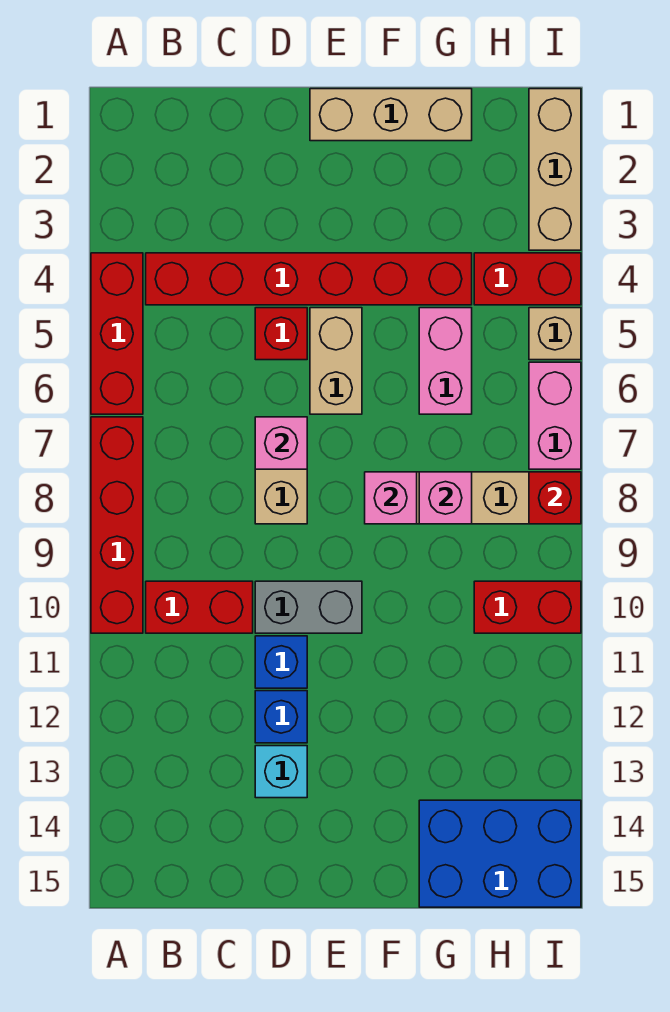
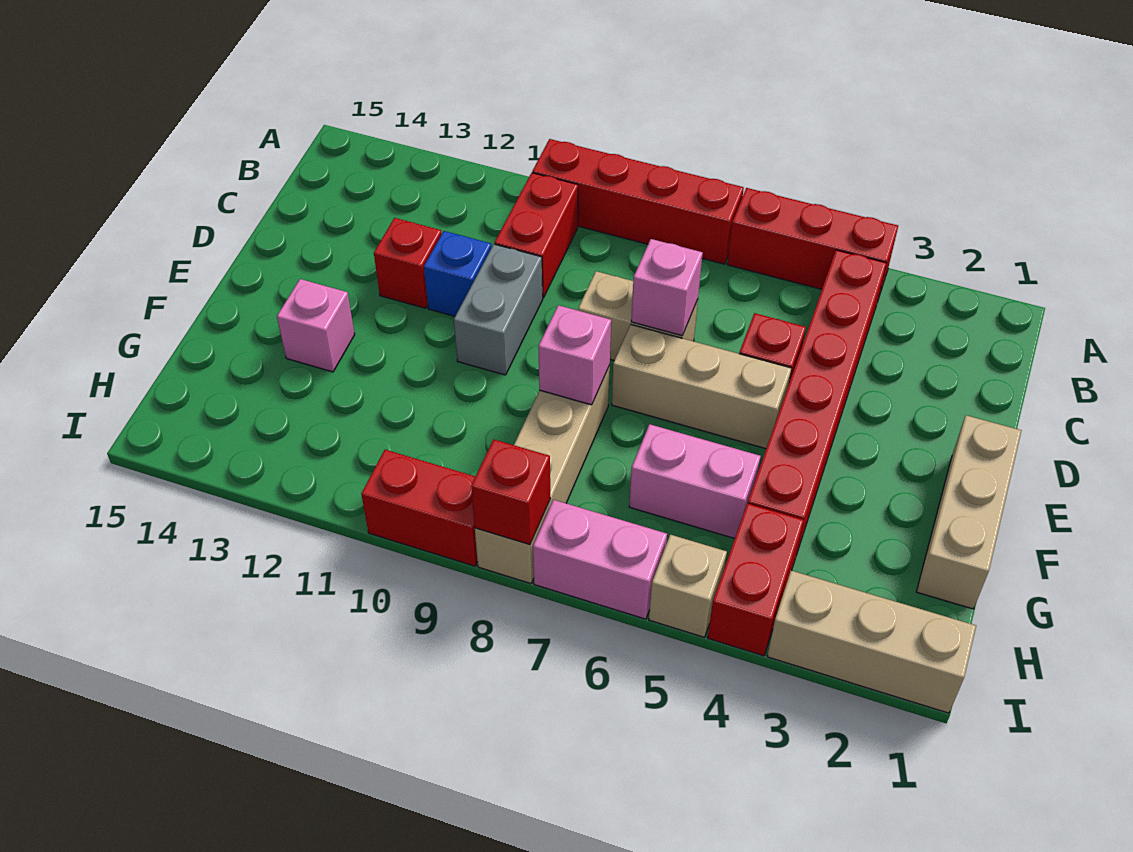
blue 1x1 brick [255,691,307,743] -> red 1x1 brick [374,218,442,308]
cyan 1x1 brick [255,746,307,798] -> none
tan 1x2 brick [310,308,362,414] -> tan 1x3 brick [612,325,792,449]
pink 1x1 brick [419,472,472,524] -> pink 1x1 brick moved to [277,279,355,372]
blue 2x3 brick [419,800,581,907] -> none
red 1x2 brick [474,581,581,633] -> red 1x2 brick turned to [361,450,478,566]

